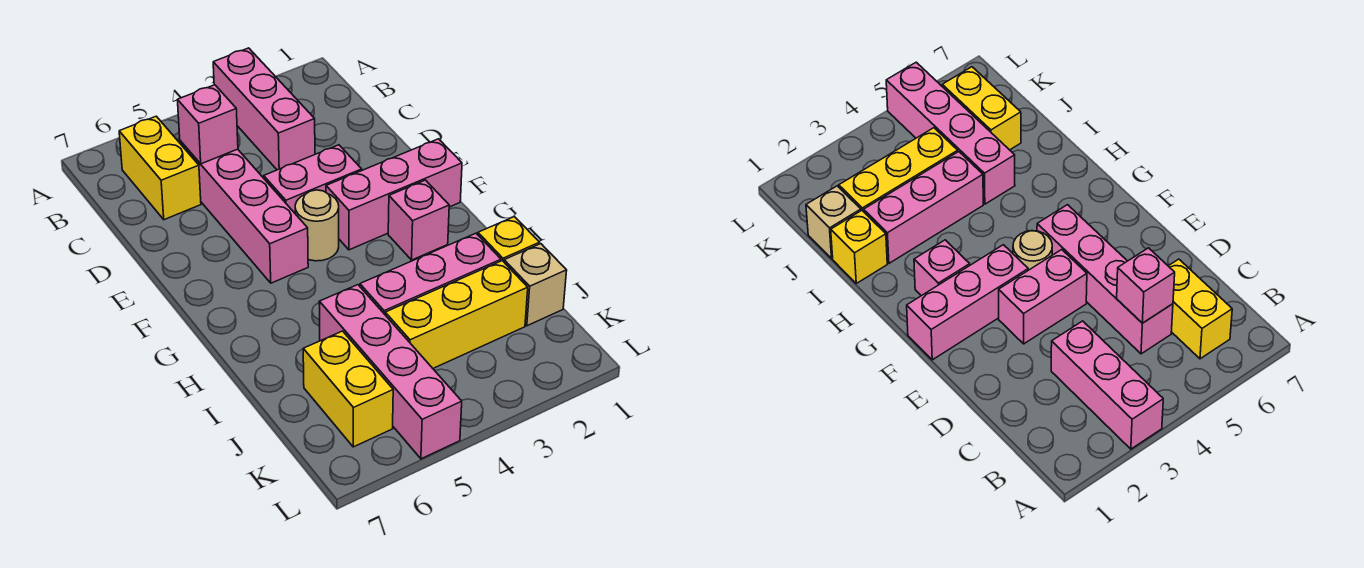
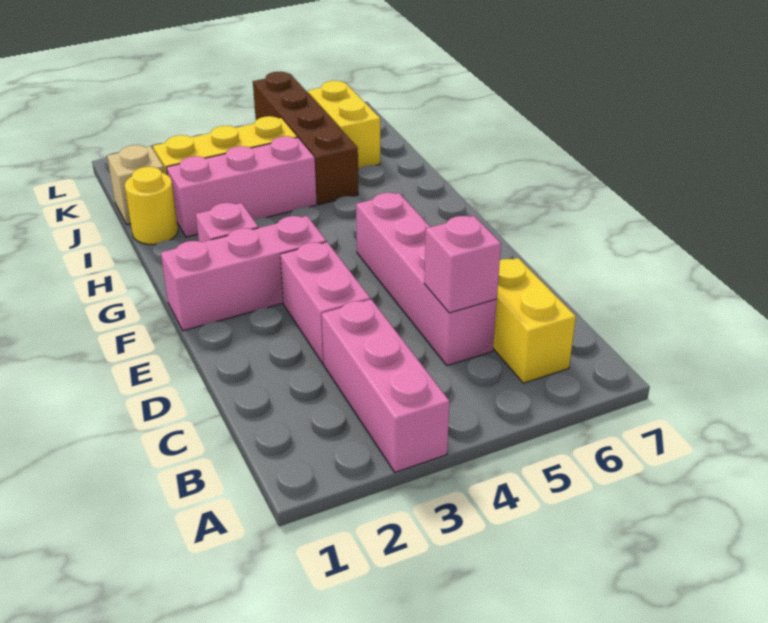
pink 1x2 brick [264,145,362,213] -> pink 1x2 brick turned to [280,242,370,364]
tan 1x1 round brick [295,190,339,261] -> none
yellow 1x1 brick [478,217,540,262] -> yellow 1x1 round brick [125,167,178,244]
pink 1x4 brick [319,285,462,459] -> brown 1x4 brick [253,72,358,204]

